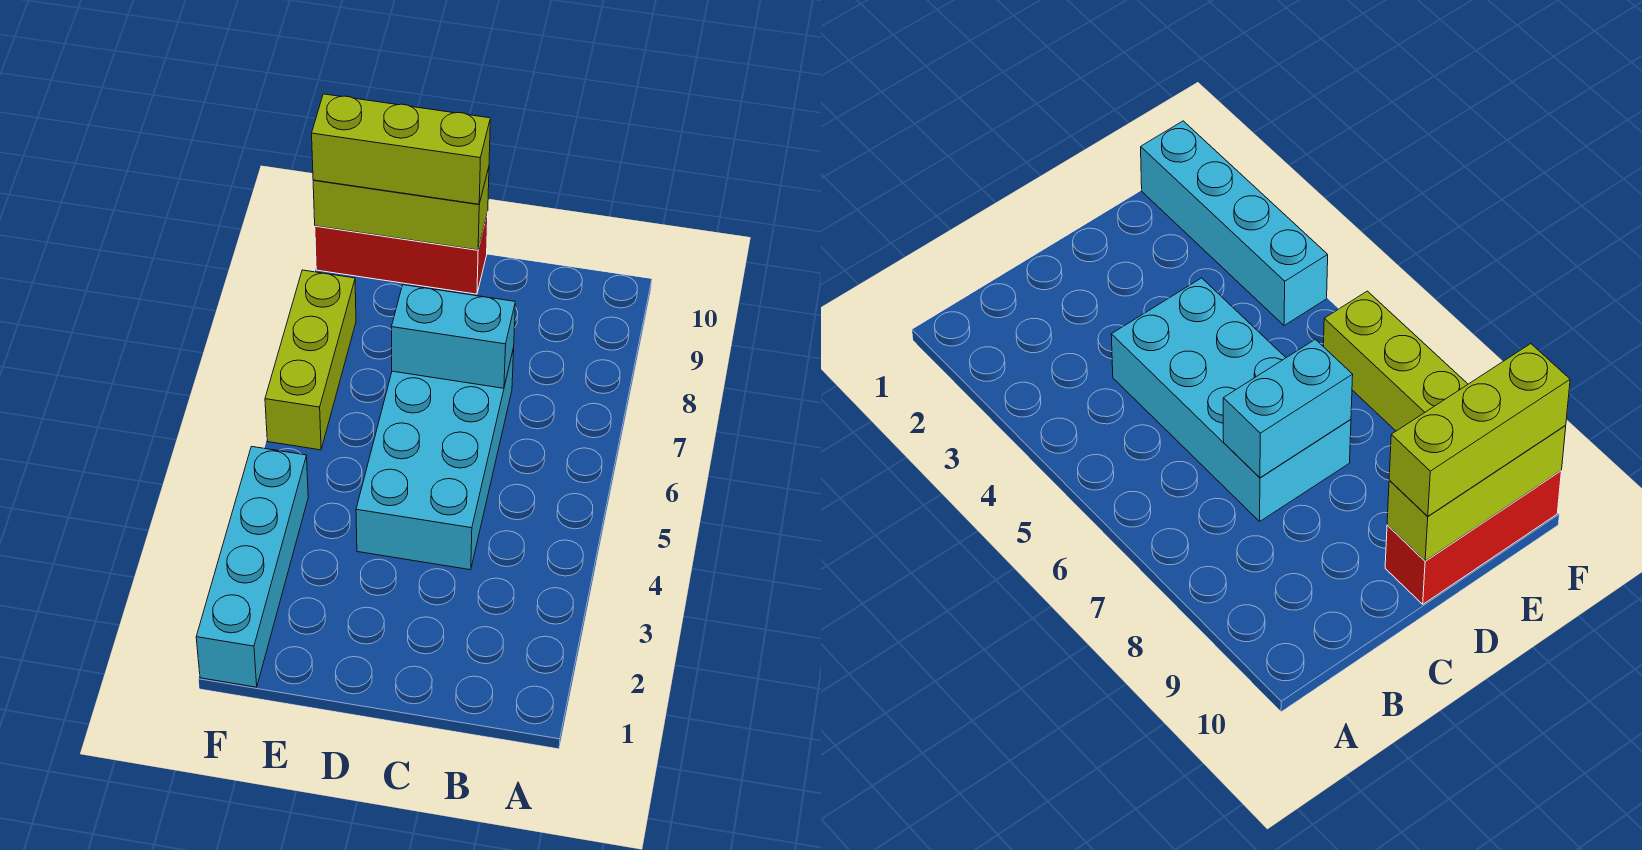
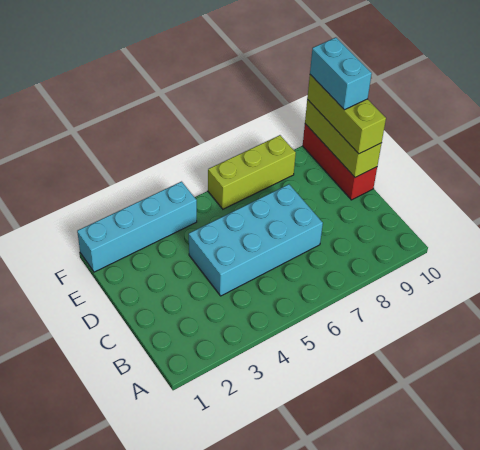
cyan 1x2 brick [391,285,515,388] -> cyan 1x2 brick moved to [310,38,372,110]

